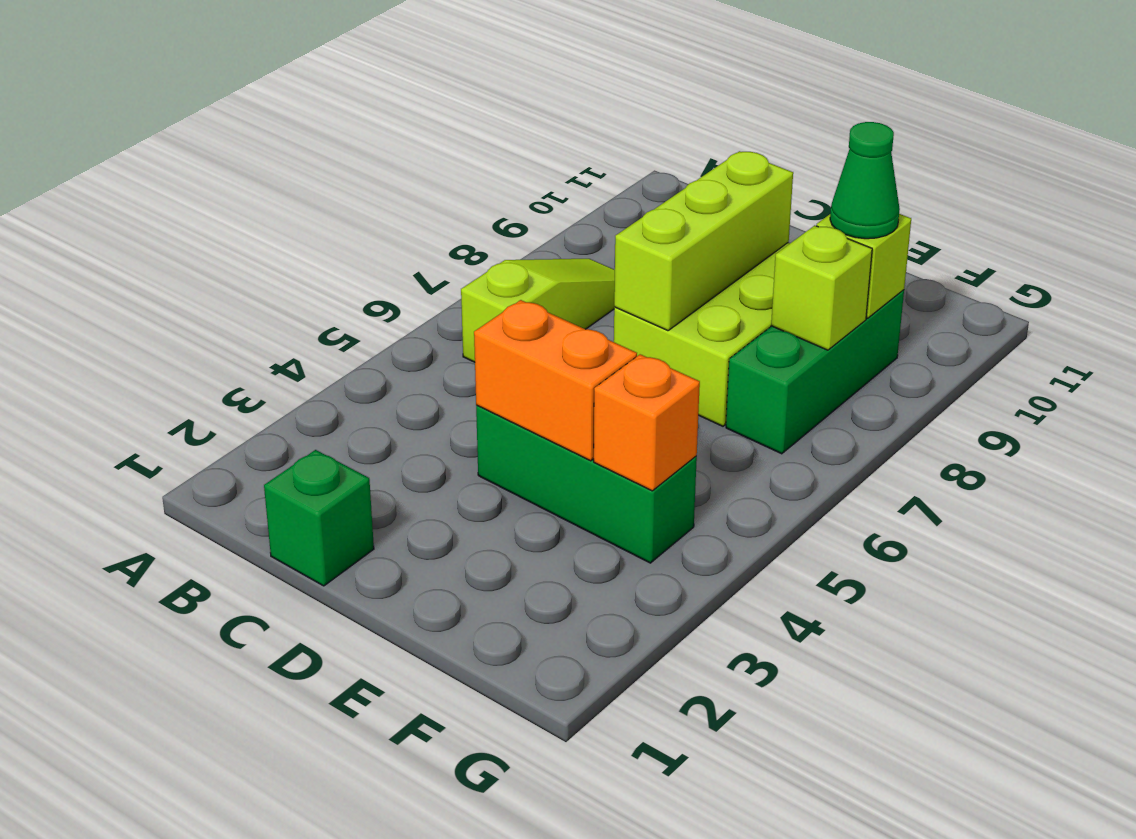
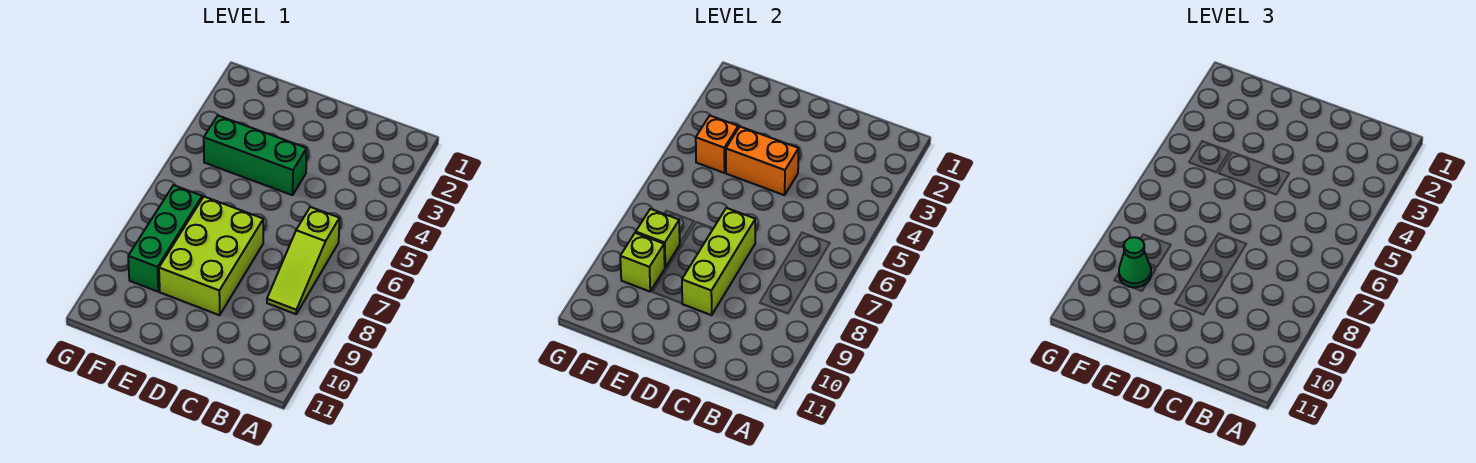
green 1x1 brick [264,450,374,586] -> none

